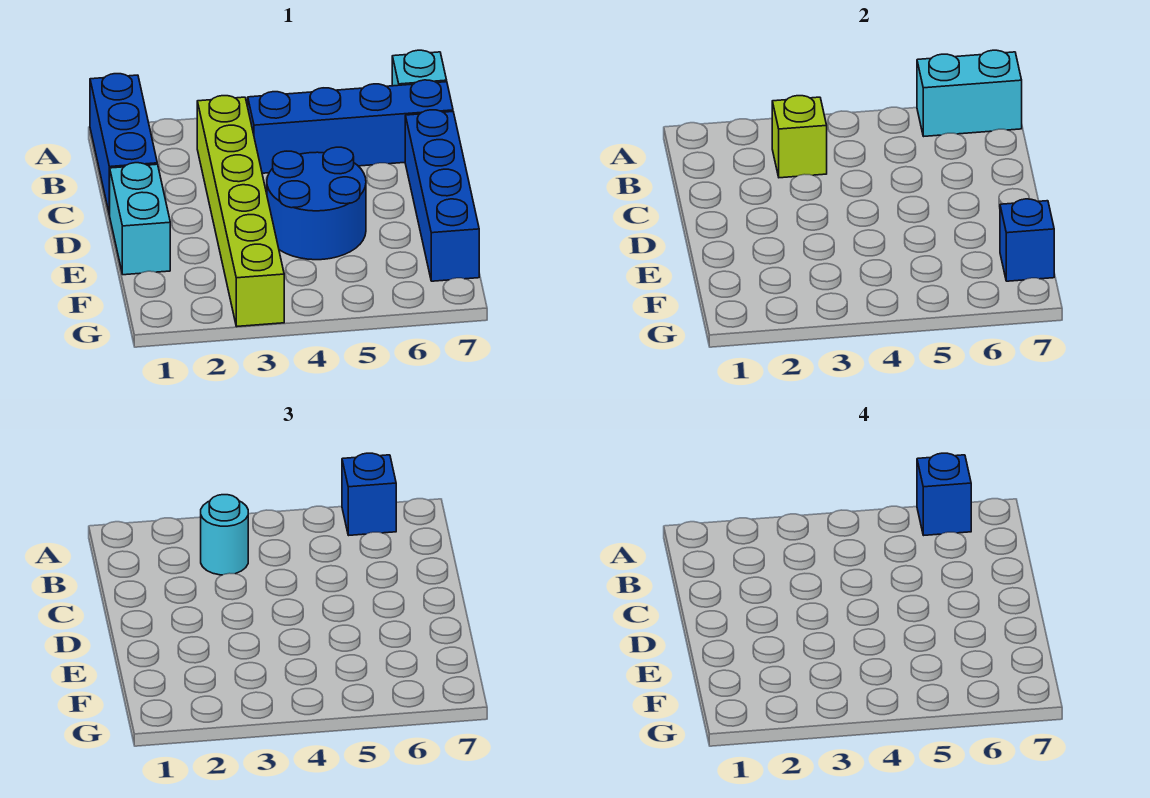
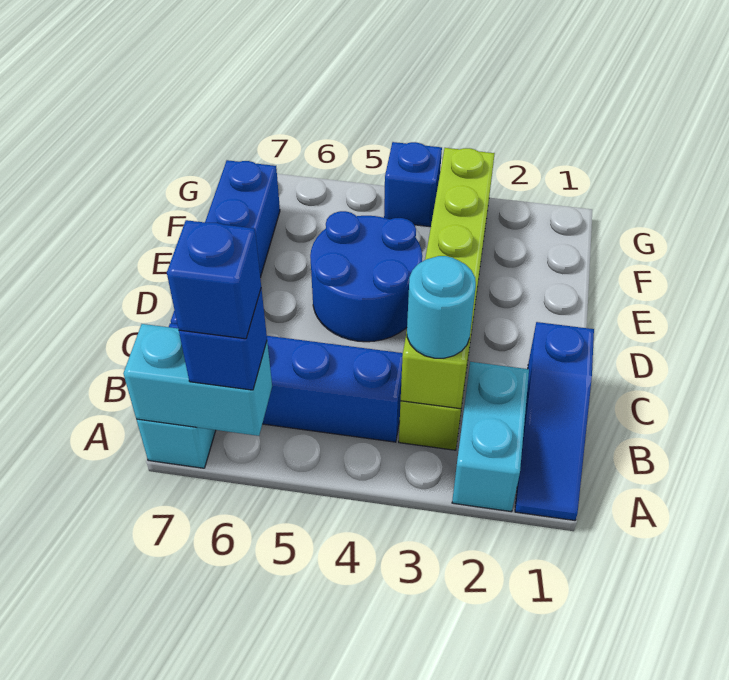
blue 1x3 brick [90,74,157,215] -> blue 1x3 slope [515,322,594,520]
cyan 1x2 brick [110,163,170,275] -> cyan 1x2 brick moved to [452,362,529,512]
blue 1x1 brick [1000,199,1054,281] -> blue 1x1 brick moved to [384,142,442,227]

